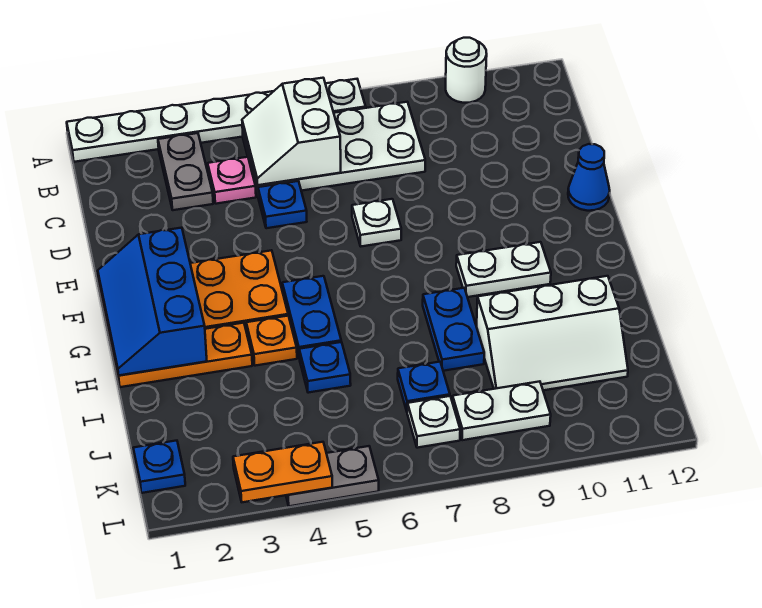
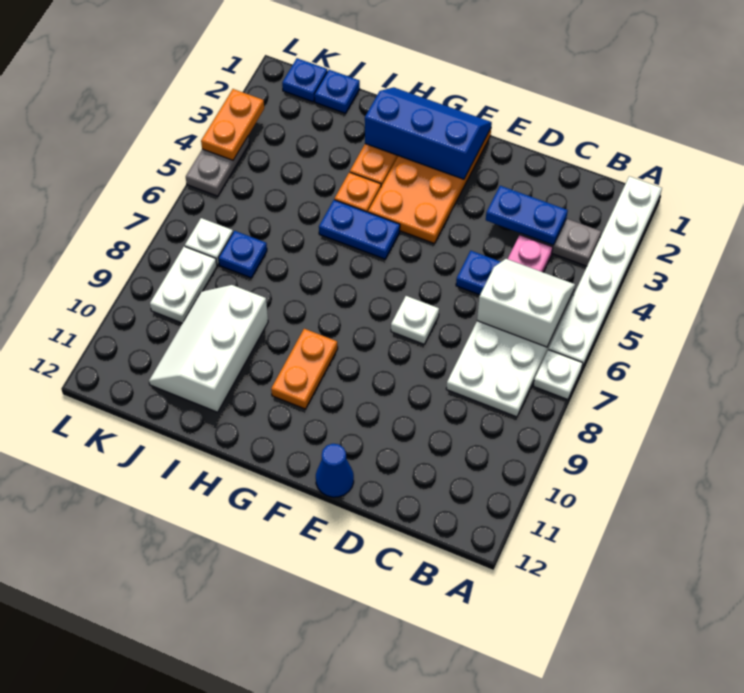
white 1x1 round brick [446,38,487,103] -> none
white 1x2 plate [456,242,551,297] -> orange 1x2 plate [271,329,338,409]
blue 1x2 plate [423,288,484,371] -> blue 1x2 plate moved to [486,186,568,245]
blue 1x1 plate [299,342,351,393] -> blue 1x1 plate moved to [315,70,360,113]

